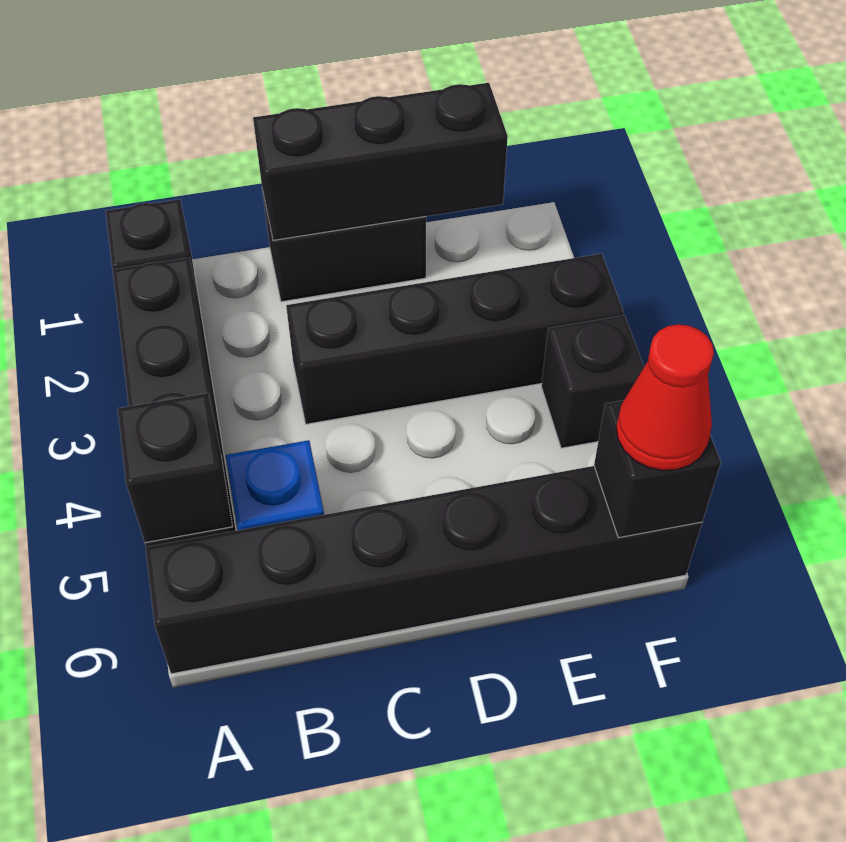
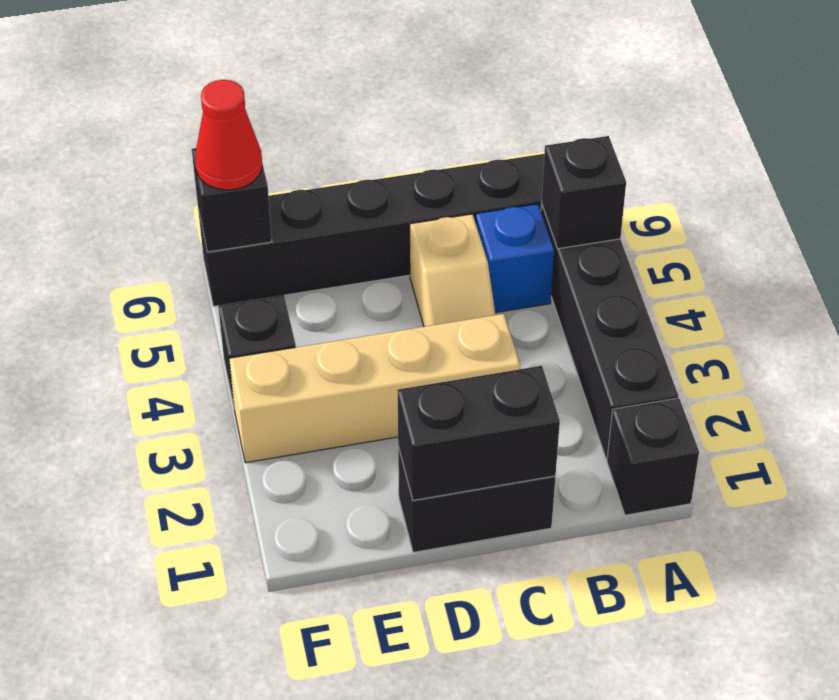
black 1x3 brick [253,83,508,240] -> black 1x2 brick [398,366,560,500]
black 1x4 brick [286,254,624,424] -> tan 1x4 brick [229,314,520,463]
none -> tan 1x2 slope [410,214,496,327]

